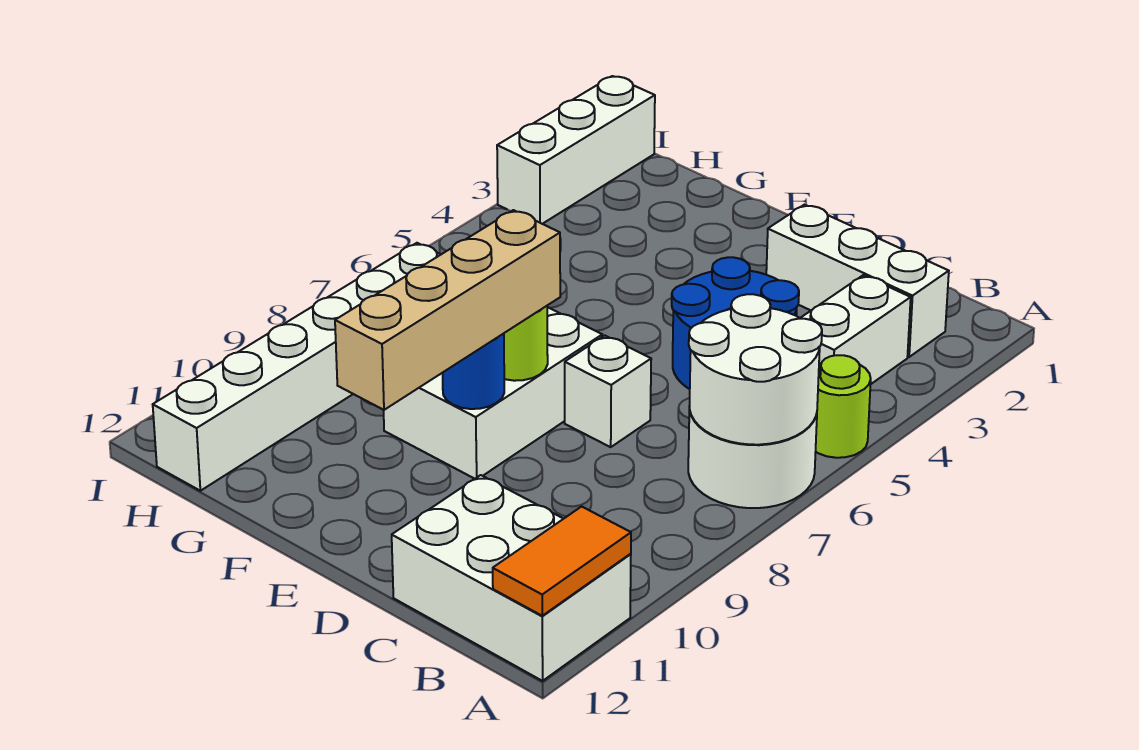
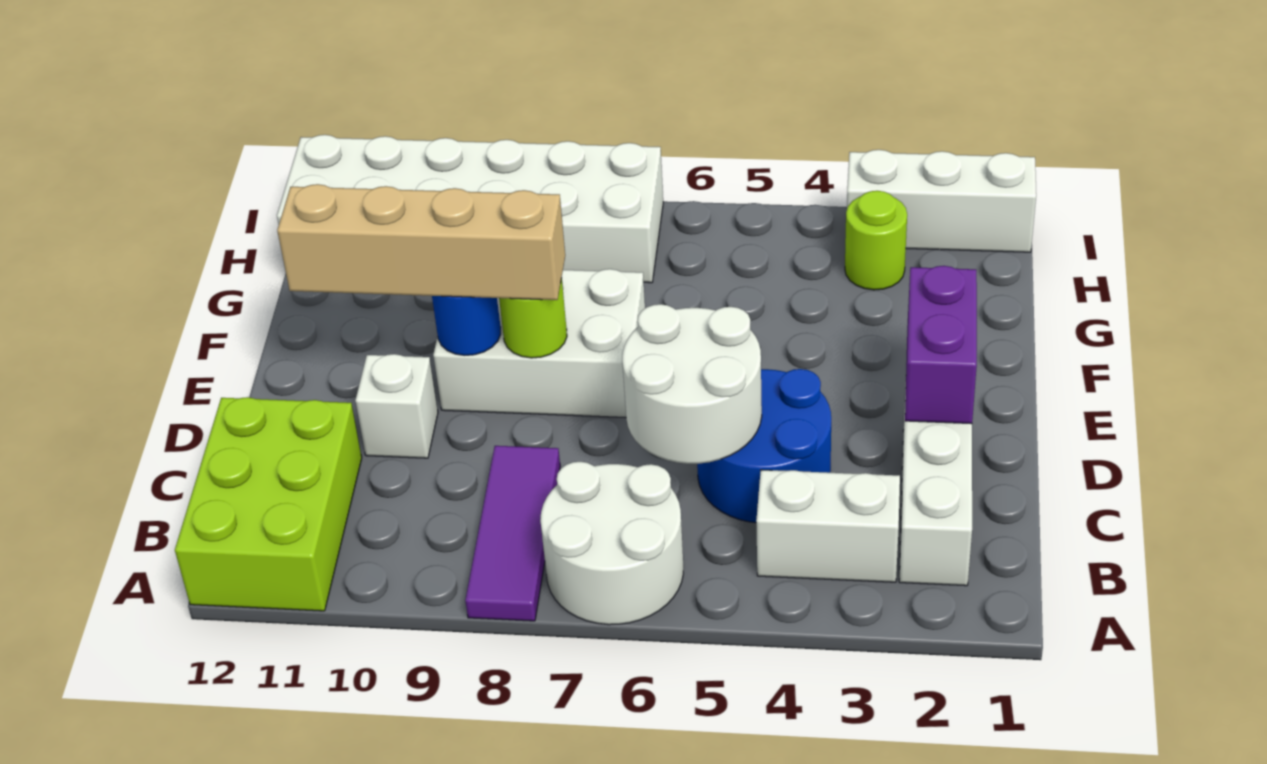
lime 1x1 round brick [816,355,871,458] -> lime 1x1 round brick moved to [845,191,907,290]
white 2x2 round brick [689,294,822,445] -> white 2x2 round brick moved to [622,304,762,464]
none -> purple 1x3 tile [465,446,560,621]
white 2x3 brick [392,475,631,681] -> lime 2x3 brick [175,397,362,611]
orange 1x2 tile [493,507,631,616] -> none
none -> purple 1x2 brick [905,266,977,424]
white 1x1 brick [565,336,651,447] -> white 1x1 brick moved to [355,354,438,458]
white 1x6 brick [153,243,441,491] -> white 2x6 brick [277,135,663,283]

